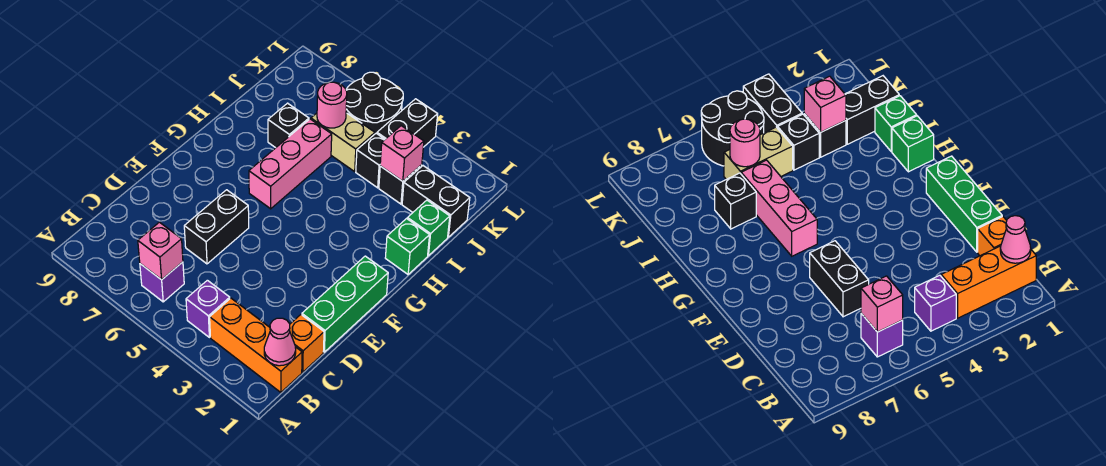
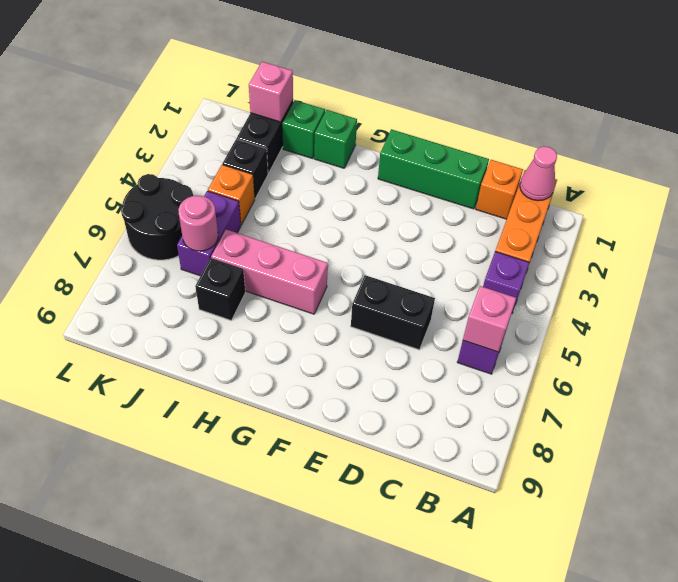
pink 1x1 brick [380,126,424,181] -> pink 1x1 brick moved to [249,62,293,122]
black 1x1 brick [356,133,385,188] -> orange 1x1 brick [208,165,255,225]
tan 1x2 brick [311,113,375,172] -> purple 1x2 brick [177,191,241,276]
black 1x2 brick [377,99,438,147] -> none

